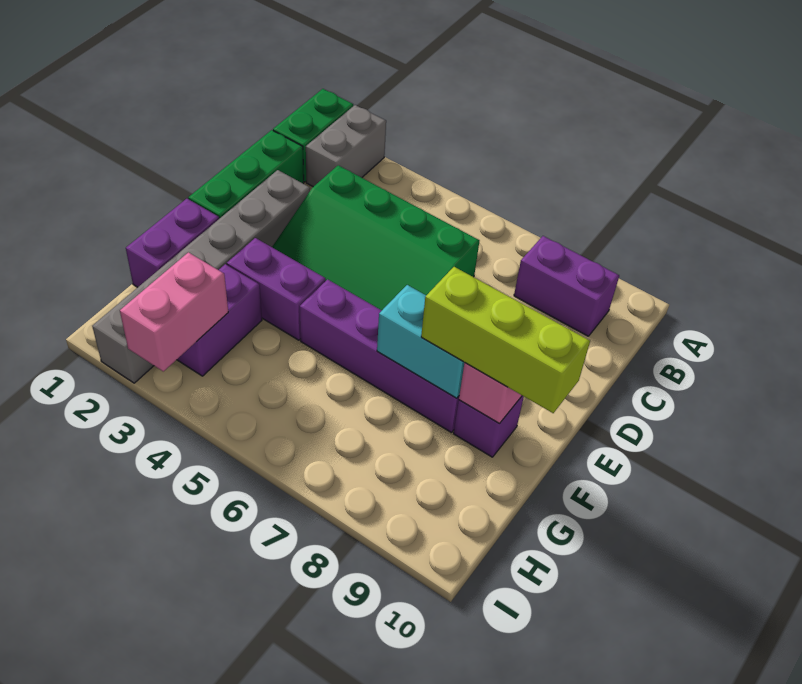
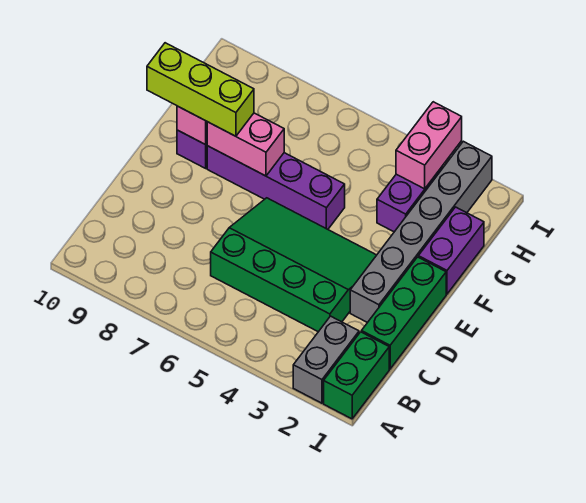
purple 1x2 brick [514,236,619,336] -> none
purple 1x2 brick [227,238,326,340] -> none
cyan 1x2 brick [377,285,465,398] -> pink 1x2 brick [207,113,284,176]

